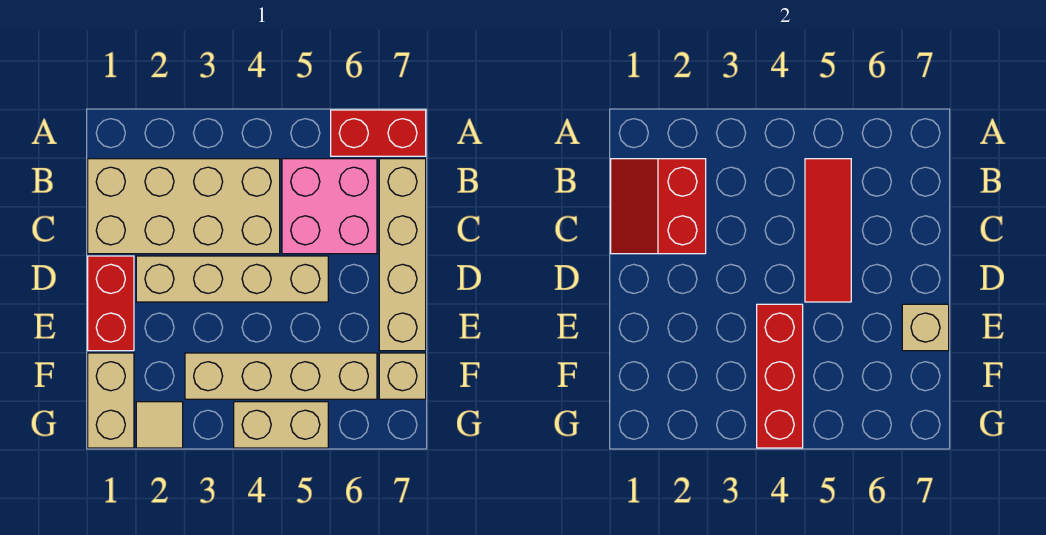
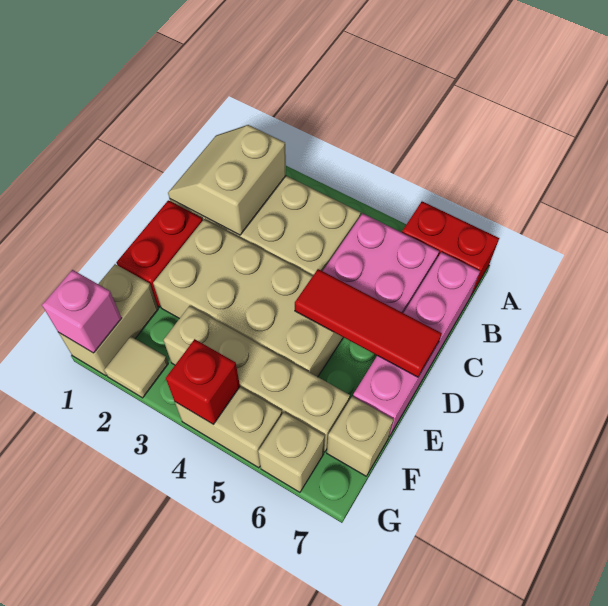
red 2x2 slope [611,159,706,254] -> tan 2x2 slope [168,125,286,235]
red 1x3 tile [805,159,851,302] -> red 1x3 tile turned to [295,269,442,377]
tan 1x4 brick [379,159,426,351] -> pink 1x4 brick [353,252,480,436]
tan 1x4 brick [136,256,328,302] -> tan 2x4 brick [153,219,343,377]
red 1x3 brick [757,304,803,448] -> red 1x1 brick [166,339,240,424]
tan 1x1 brick [902,304,949,351] -> tan 1x1 brick moved to [258,412,325,492]
none -> pink 1x1 brick [42,270,122,353]

